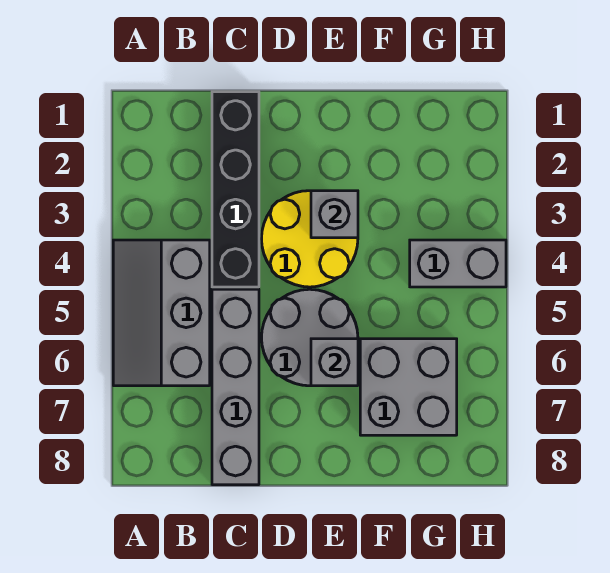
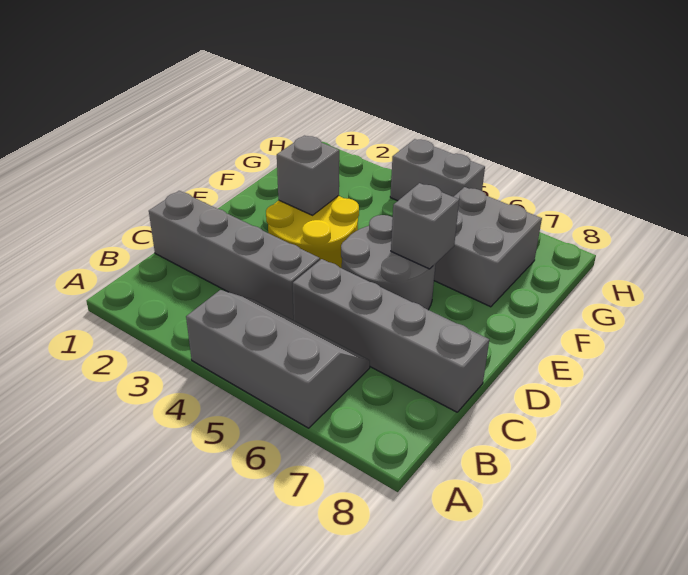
grey 2x3 slope [113,240,210,386] -> grey 2x3 slope turned to [186,290,370,428]
black 1x4 brick [212,92,259,287] -> grey 1x4 brick [149,191,320,320]
grey 1x2 brick [410,240,506,287] -> grey 1x2 brick turned to [390,139,485,201]

